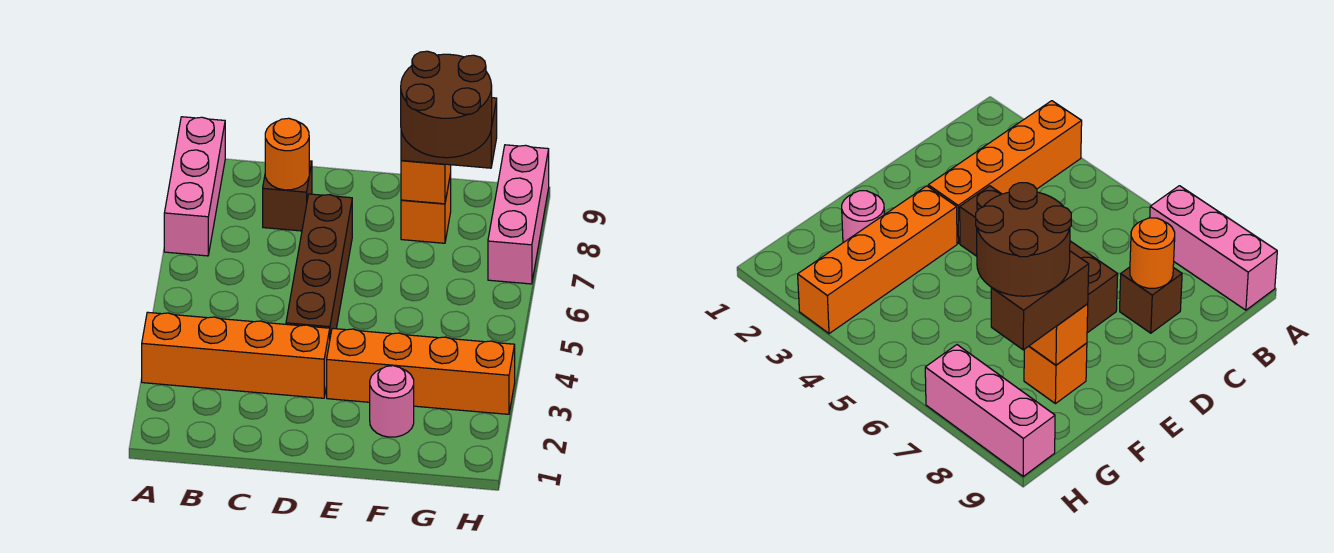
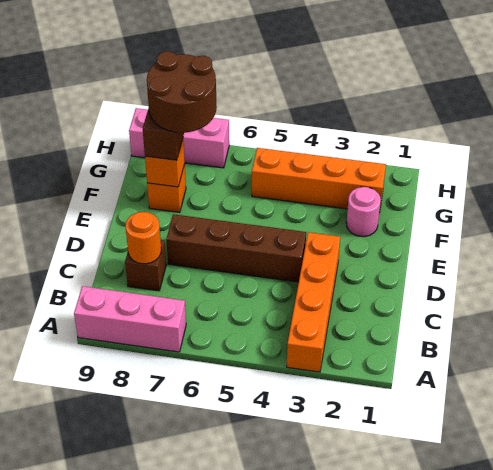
orange 1x4 brick [327,328,515,414] -> orange 1x4 brick turned to [252,148,386,213]

